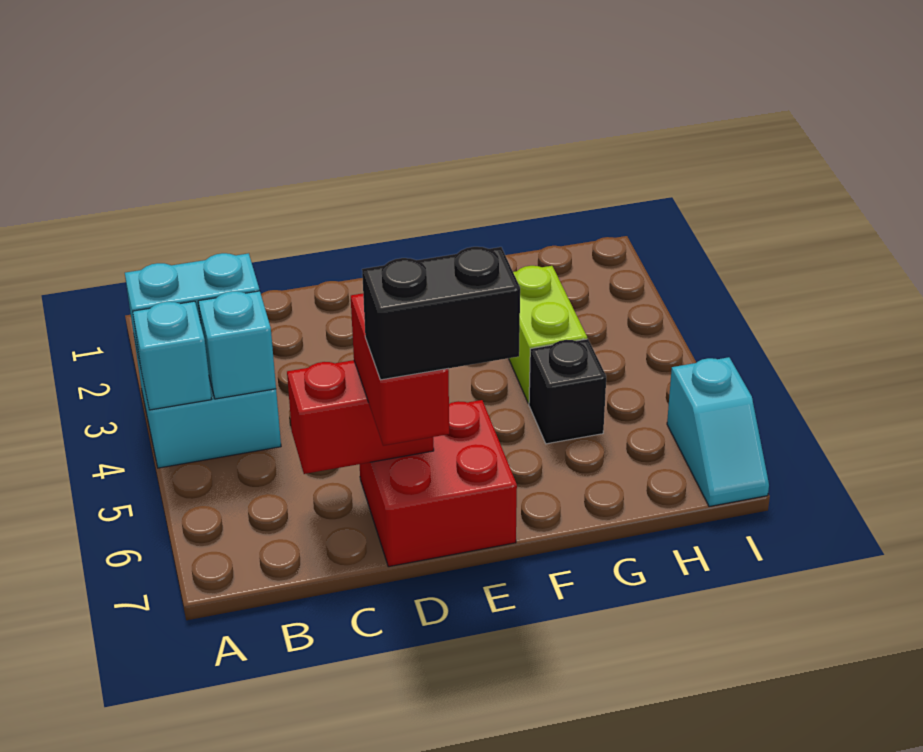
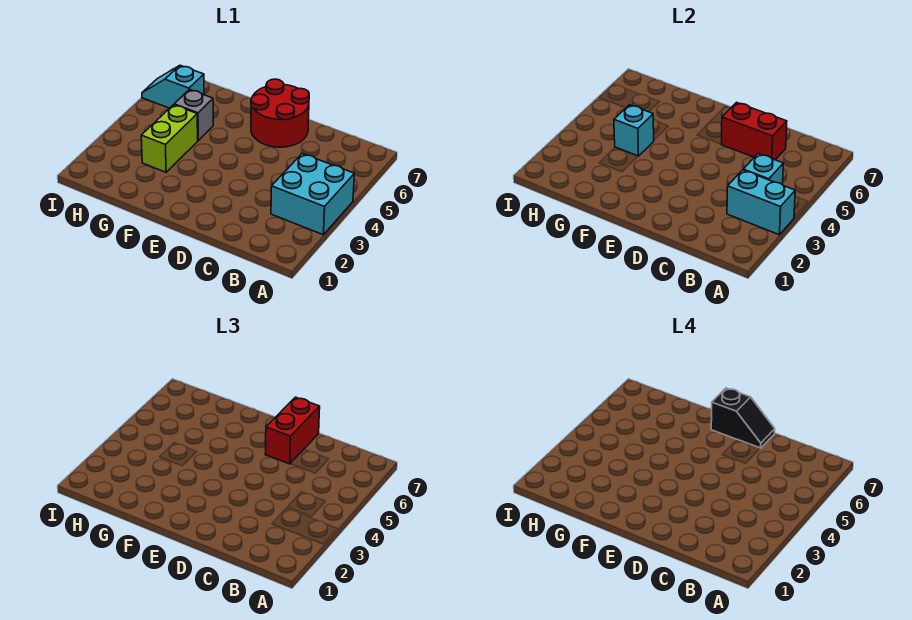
cyan 1x1 brick [133,301,211,410] -> cyan 1x1 brick moved to [614,105,654,156]
red 2x2 brick [359,400,517,567] -> red 2x2 round brick [251,79,309,147]
black 1x2 brick [362,247,520,380] -> black 1x2 slope [711,388,775,448]
black 1x1 brick [529,339,606,444] -> grey 1x1 brick [174,90,213,140]
cyan 1x2 slope [667,357,769,507] -> cyan 1x2 slope turned to [142,65,204,108]

